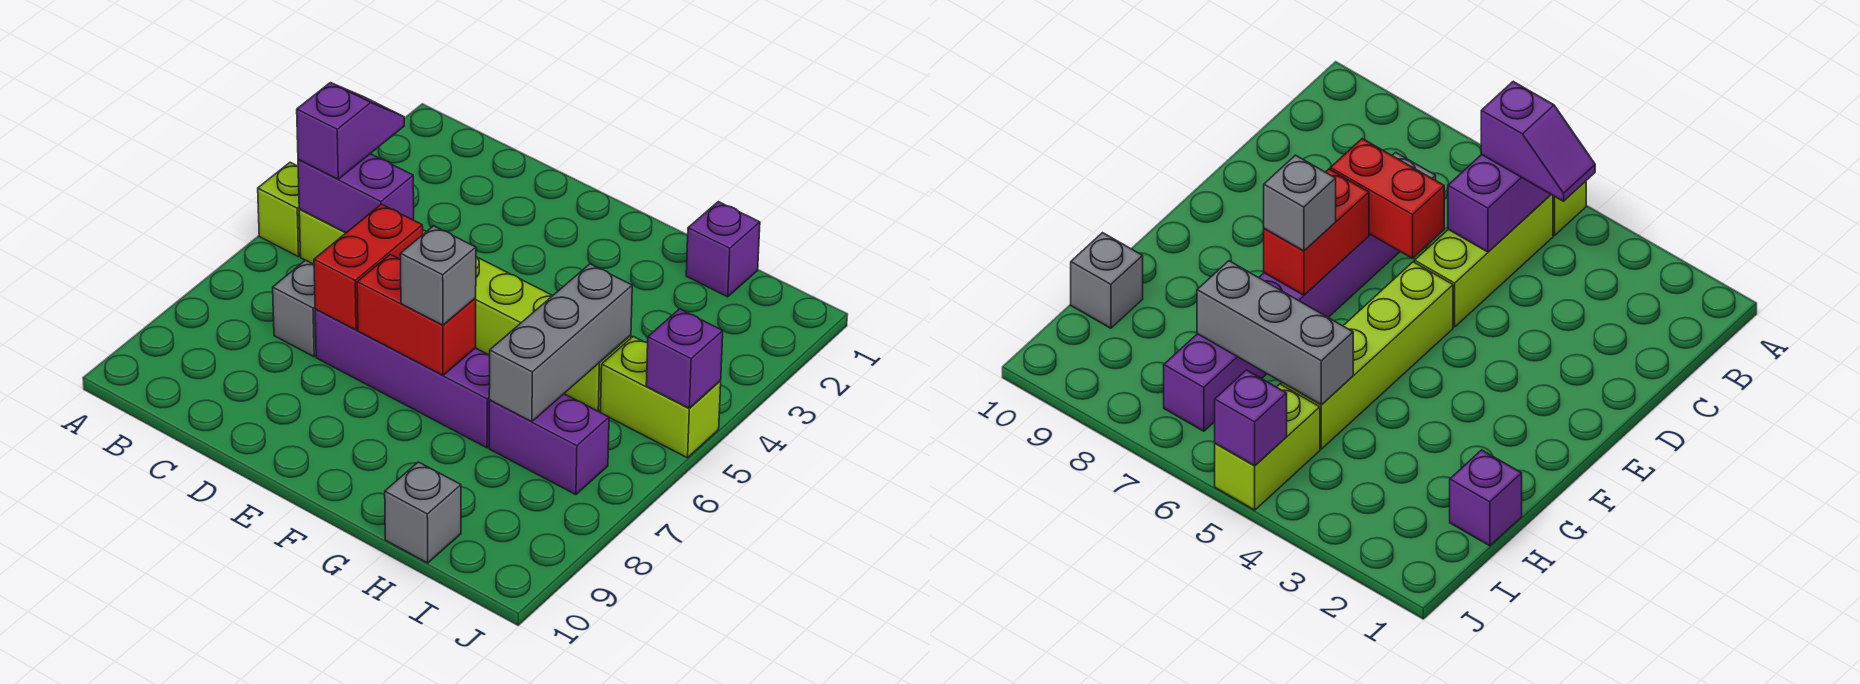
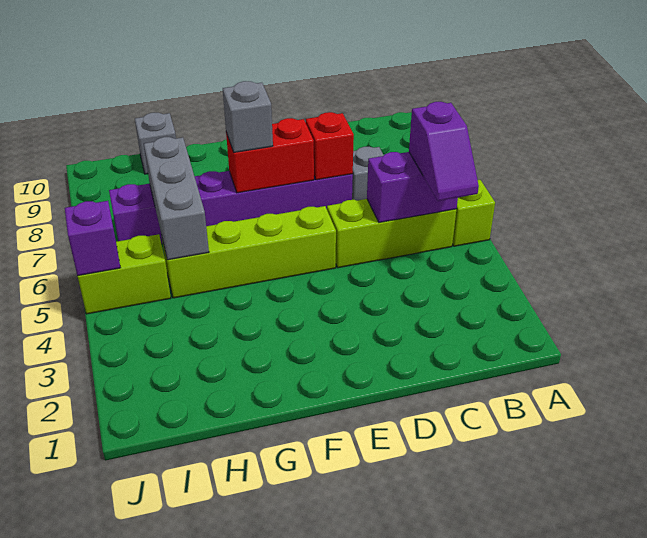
red 1x2 brick [314,204,423,330] -> red 1x1 brick [306,112,354,180]
purple 1x1 brick [686,202,760,297] -> none

